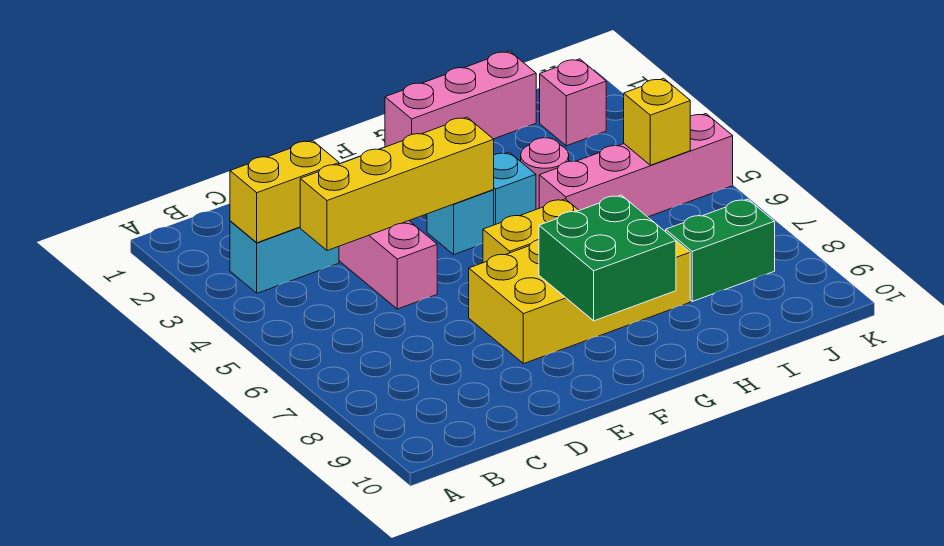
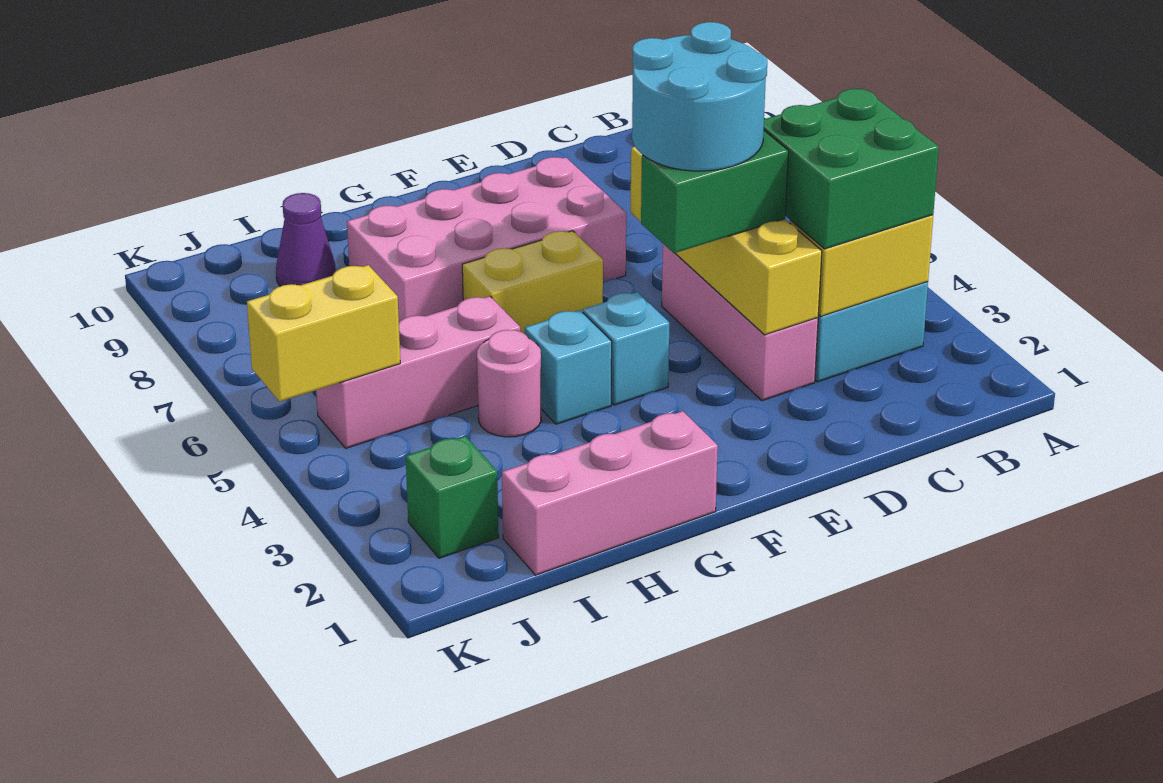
yellow 1x4 brick [300,117,494,251] -> yellow 1x4 brick turned to [631,147,822,335]
none -> cyan 2x2 round brick [632,22,767,171]
yellow 2x4 brick [469,240,690,364] -> pink 2x4 brick [347,157,626,322]
green 2x2 brick [539,195,676,321] -> green 2x2 brick moved to [764,89,939,249]
pink 1x4 brick [539,114,733,217] -> pink 1x3 brick [316,296,520,448]
green 1x2 brick [666,199,775,301] -> green 1x2 brick moved to [641,131,788,253]
none -> purple 1x1 cone [276,193,336,286]
pink 1x1 brick [540,59,606,146] -> green 1x1 brick [406,436,499,558]
yellow 1x1 brick [624,78,690,165] -> yellow 1x2 brick [247,265,400,402]

